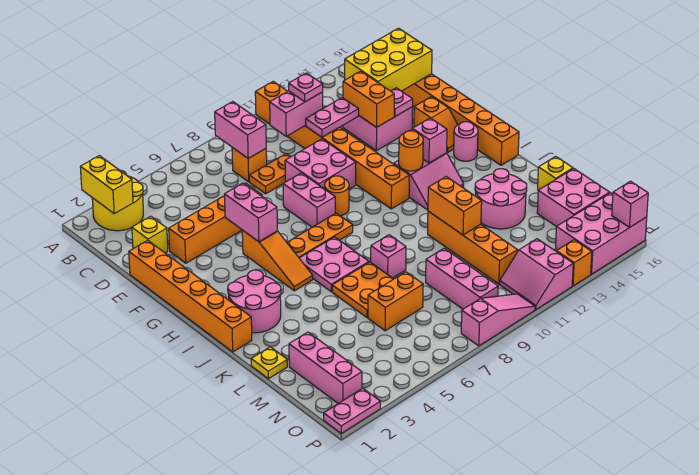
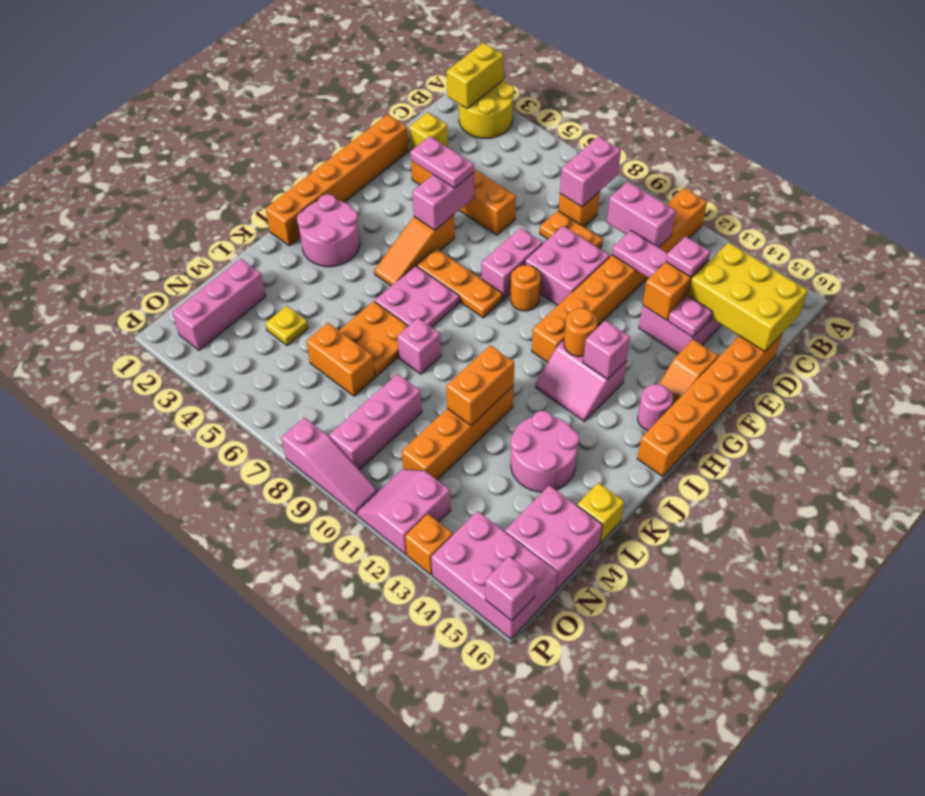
pink 1x1 plate [289,73,323,102] -> pink 1x1 plate moved to [666,236,710,277]
yellow 1x1 plate [251,347,287,379] -> yellow 1x1 plate moved to [265,306,308,345]
pink 1x2 plate [324,388,380,433] -> pink 1x2 plate moved to [410,136,474,188]

